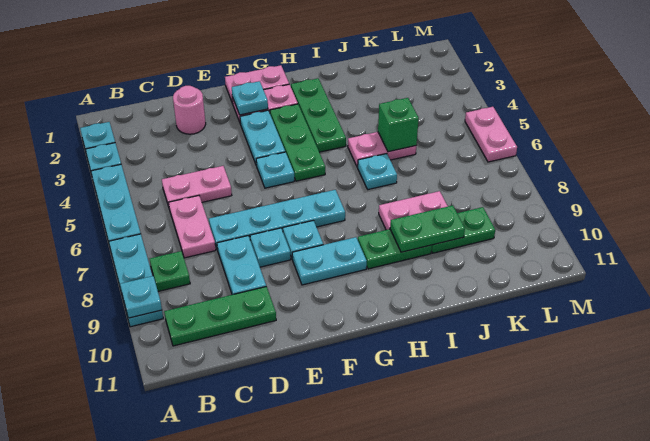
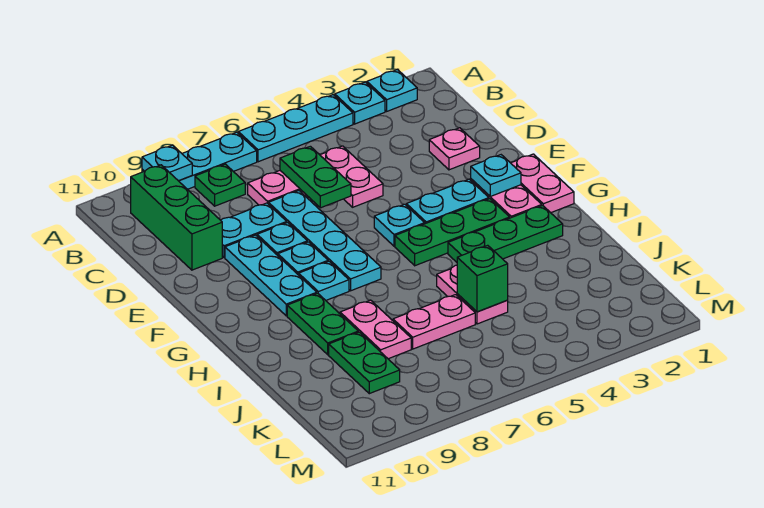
green 1x3 plate [164,287,276,346] -> green 1x3 brick [131,165,222,270]
pink 1x1 round brick [173,86,206,134] -> pink 1x1 plate [429,128,480,170]
cyan 1x2 plate [292,237,367,285] -> cyan 1x3 plate [225,235,317,316]
cyan 1x1 plate [357,154,397,190] -> cyan 1x1 plate moved to [299,261,349,300]
green 1x2 plate [390,205,465,252] -> green 1x2 plate moved to [280,146,351,208]
pink 1x2 plate [465,107,517,162] -> pink 1x2 plate moved to [393,295,475,349]

